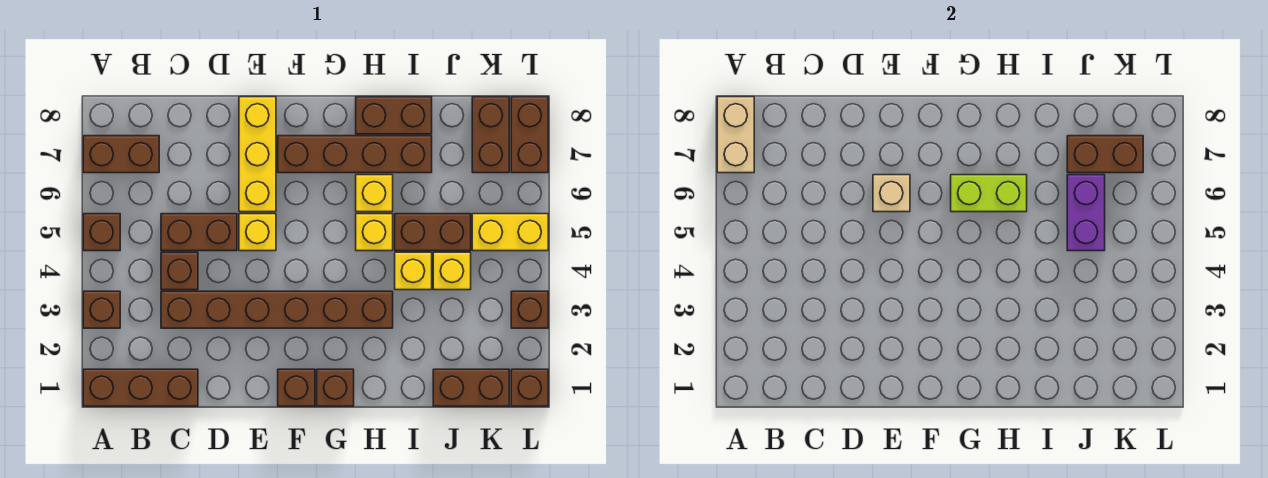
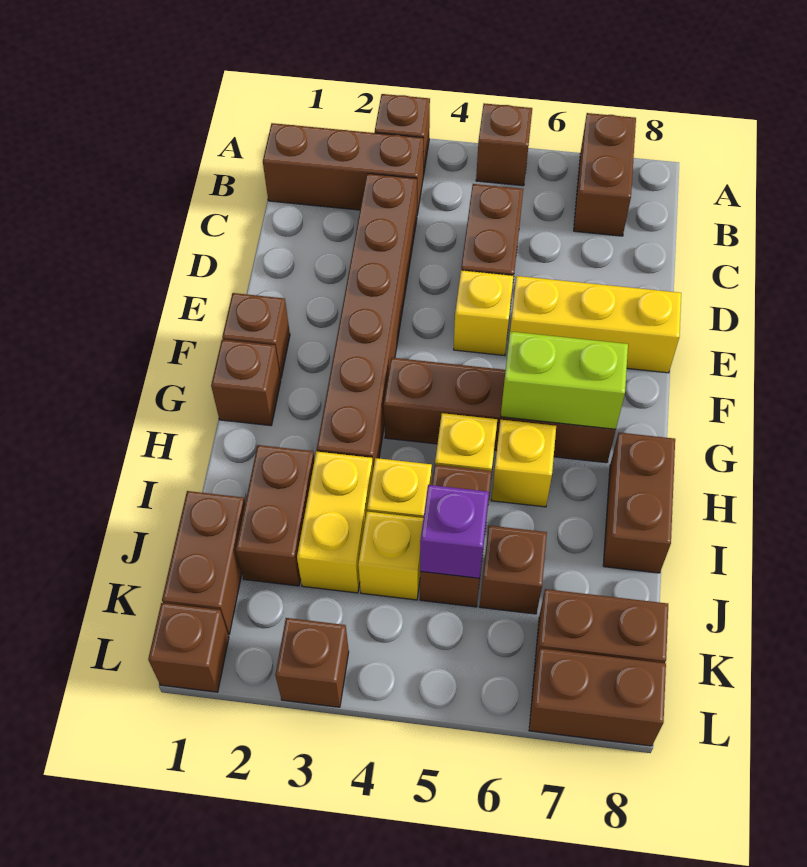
brown 1x3 brick [83,369,198,406] -> brown 1x3 brick turned to [263,123,424,214]
tan 1x2 brick [717,97,754,173] -> none
brown 1x1 brick [161,252,198,290] -> brown 1x1 brick moved to [480,526,547,614]
tan 1x1 brick [873,175,910,212] -> none
brown 1x4 brick [278,136,432,173] -> brown 1x4 brick turned to [384,358,616,463]
lime 1x2 brick [951,175,1027,212] -> lime 1x2 brick turned to [501,332,628,429]
purple 1x2 brick [1067,175,1105,251] -> purple 1x1 brick [420,485,489,578]
brown 1x2 brick [1067,136,1143,173] -> brown 1x2 brick moved to [236,445,315,586]
yellow 1x2 brick [472,214,548,251] -> yellow 1x2 brick moved to [297,452,373,593]

